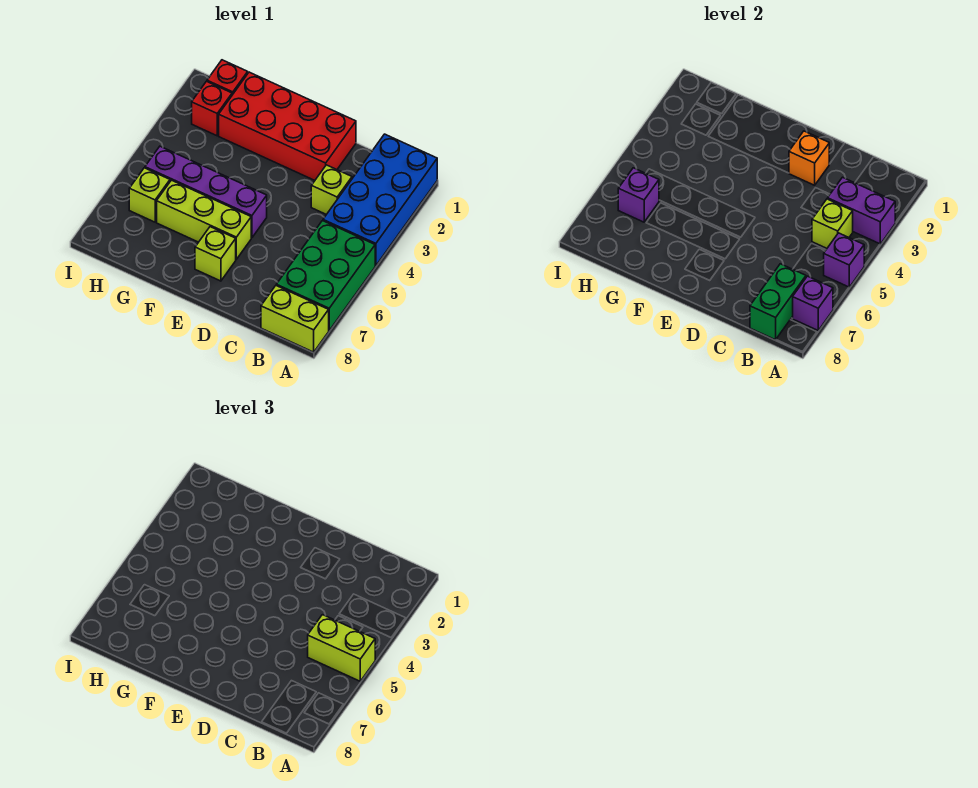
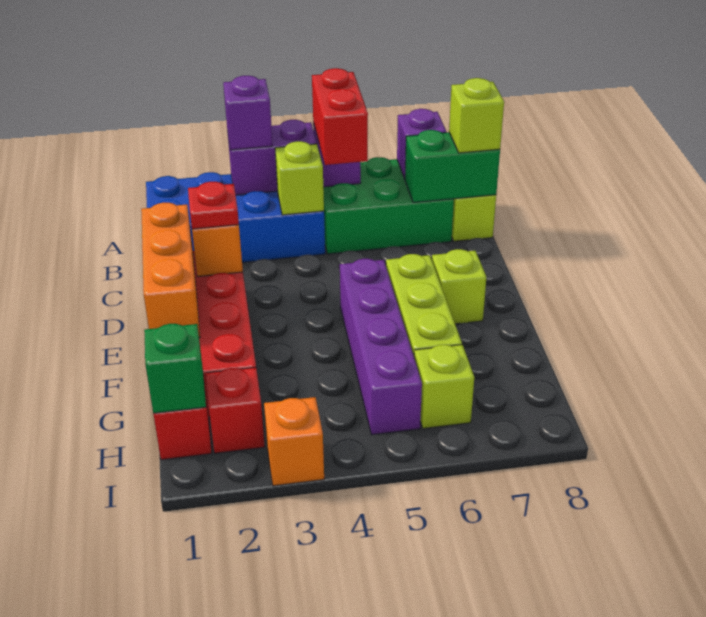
purple 1x2 brick [828,177,895,244] -> purple 1x2 brick turned to [227,120,317,195]
lime 1x2 brick [308,615,375,681] -> red 1x2 brick [312,68,368,165]
lime 1x1 brick [311,165,352,214] -> lime 1x1 brick moved to [449,78,504,153]
none -> orange 1x3 brick [141,203,200,338]
none -> red 1x1 plate [188,182,239,229]
none -> green 1x1 brick [144,324,206,413]
purple 1x1 brick [618,168,659,222] -> purple 1x1 brick moved to [223,76,273,150]
none -> orange 1x1 brick [264,397,324,486]

